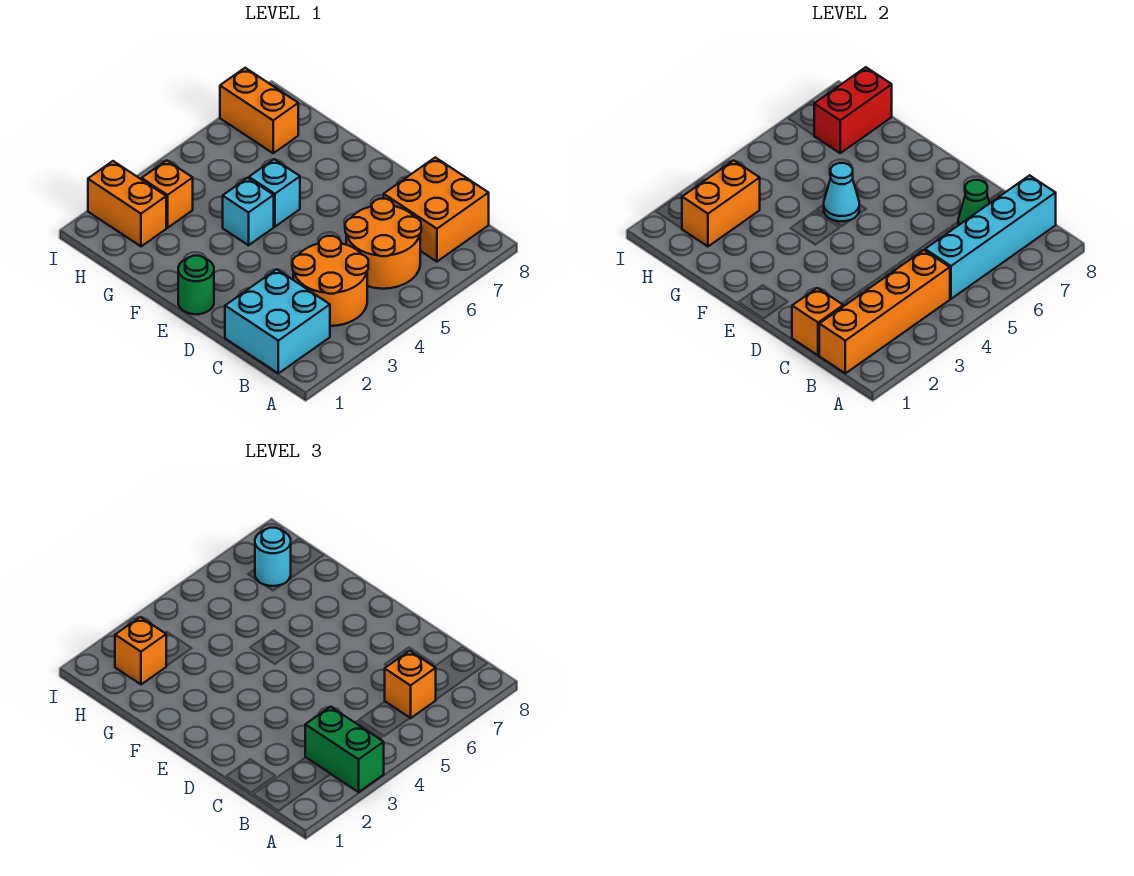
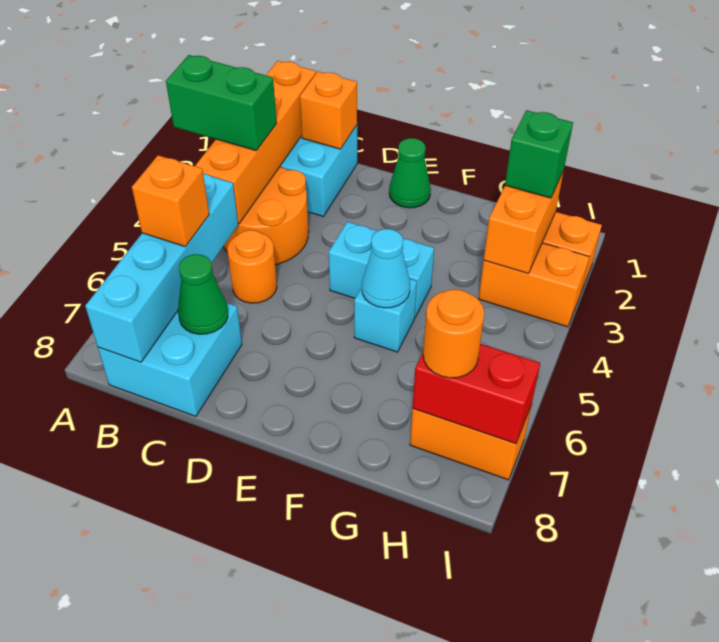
orange 2x2 round brick [345,199,421,289] -> orange 1x1 round brick [227,230,277,303]
orange 2x2 brick [384,157,489,262] -> cyan 2x2 brick [98,303,242,416]
green 1x1 round brick [178,256,214,314] -> green 1x1 cone [389,138,431,208]
cyan 1x1 brick [223,178,274,245] -> cyan 1x2 brick [329,222,434,317]
orange 1x1 brick [115,617,166,684] -> green 1x1 brick [505,110,573,198]
orange 1x1 brick [142,160,193,228] -> orange 1x2 brick [479,243,589,327]
red 1x2 brick [814,67,892,153] -> red 1x2 brick turned to [413,344,540,444]
cyan 1x1 round brick [255,528,291,586] -> orange 1x1 round brick [423,289,484,378]

